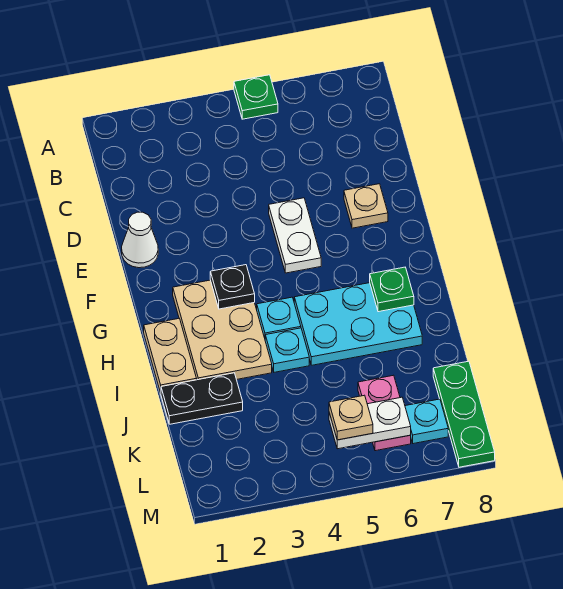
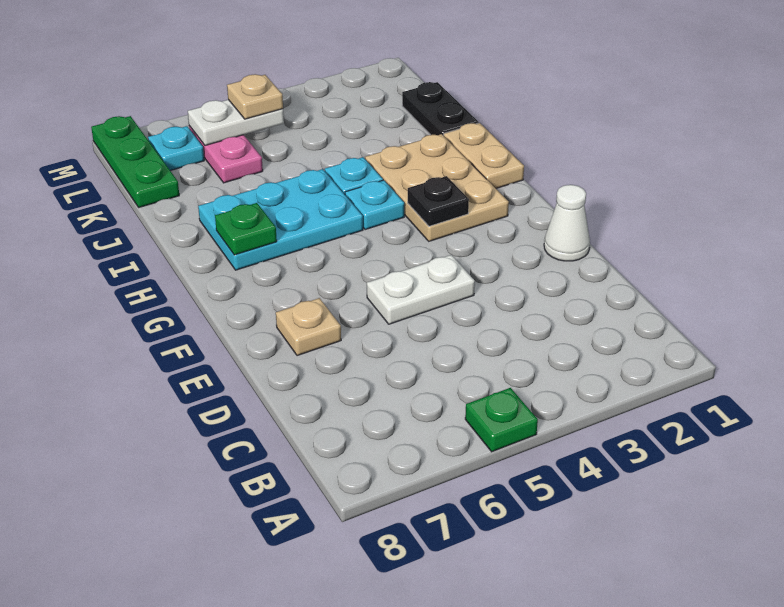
white 1x2 plate [269,198,321,273] -> white 1x2 plate turned to [367,255,475,324]
black 1x2 plate [161,373,243,424] -> black 1x2 plate turned to [402,82,479,135]

